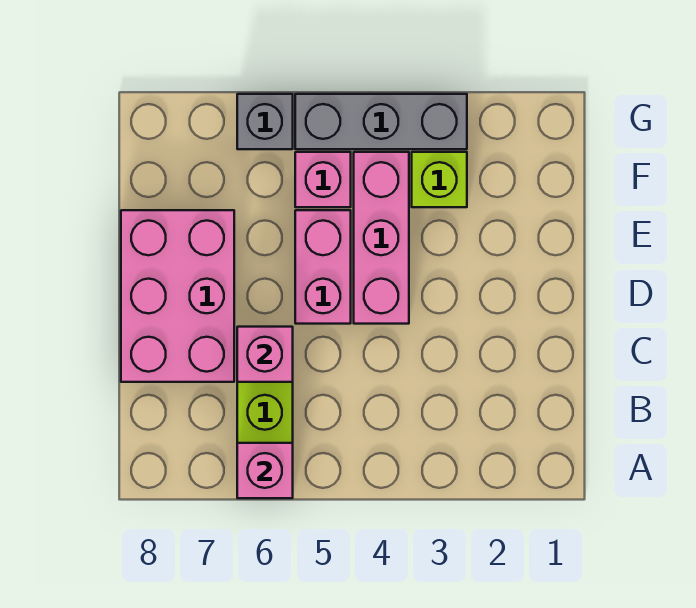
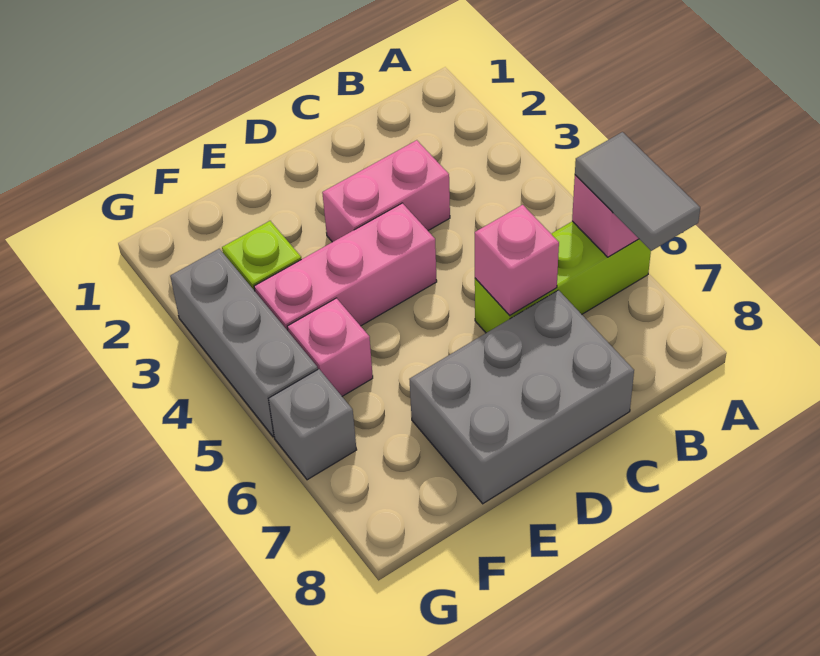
none -> grey 1x2 tile [575,132,700,251]
pink 2x3 brick [121,210,234,382] -> grey 2x3 brick [409,290,634,504]
pink 1x2 brick [295,210,351,324] -> pink 1x2 brick moved to [322,140,450,242]

